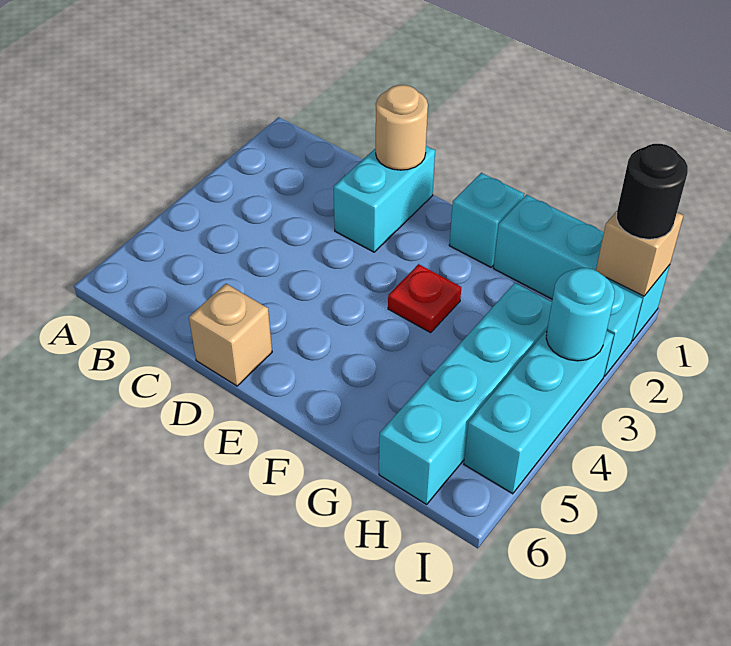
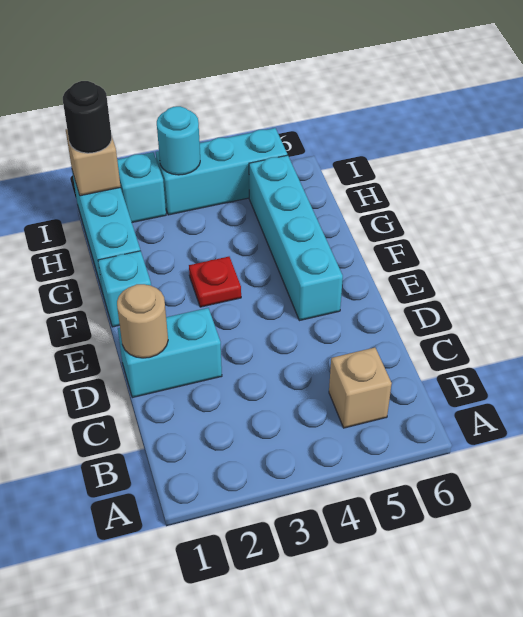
tan 1x1 brick [189,284,272,386] -> tan 1x1 brick moved to [329,347,392,428]
cyan 1x4 brick [379,283,552,504] -> cyan 1x4 brick turned to [249,155,343,321]

